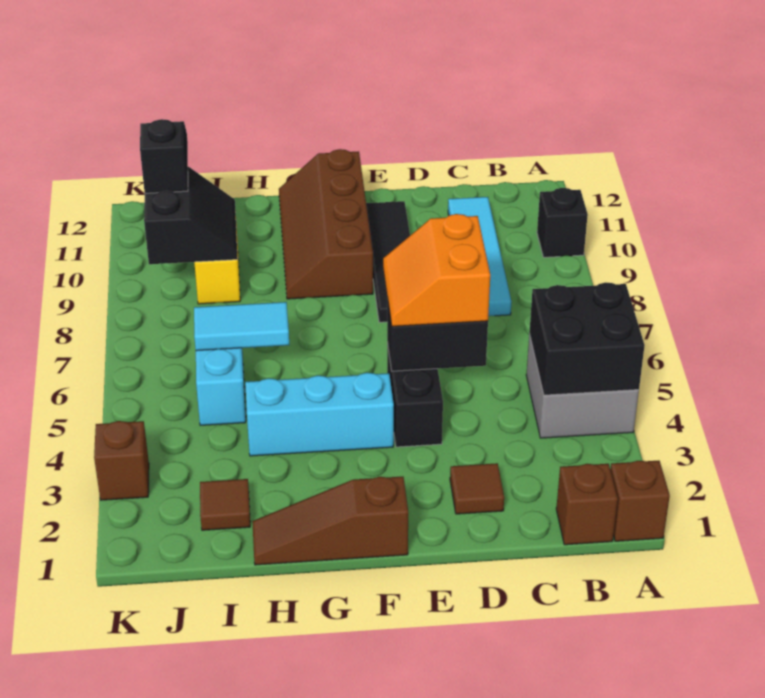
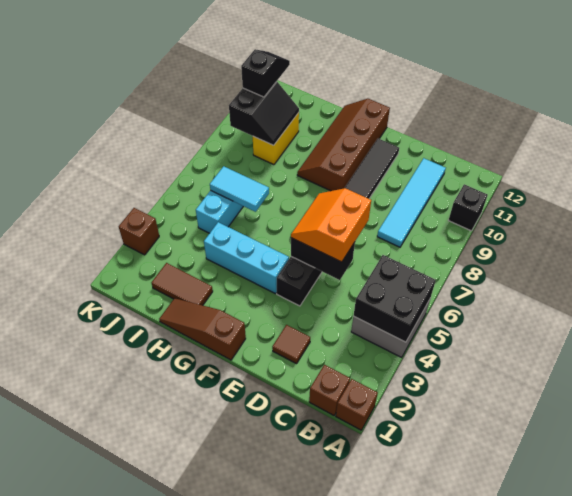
brown 1x1 tile [200,479,250,530] -> brown 1x2 tile [151,263,213,305]

